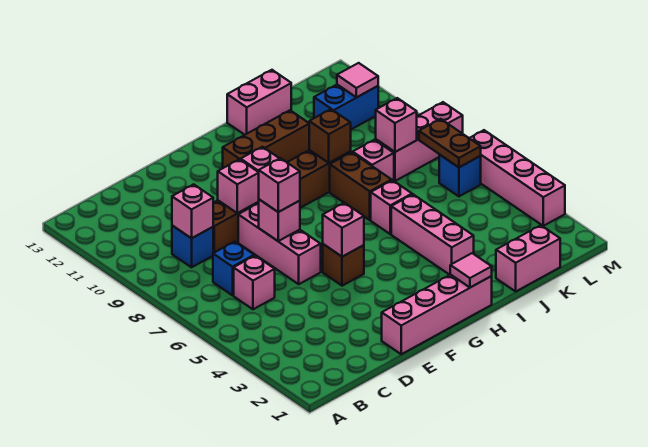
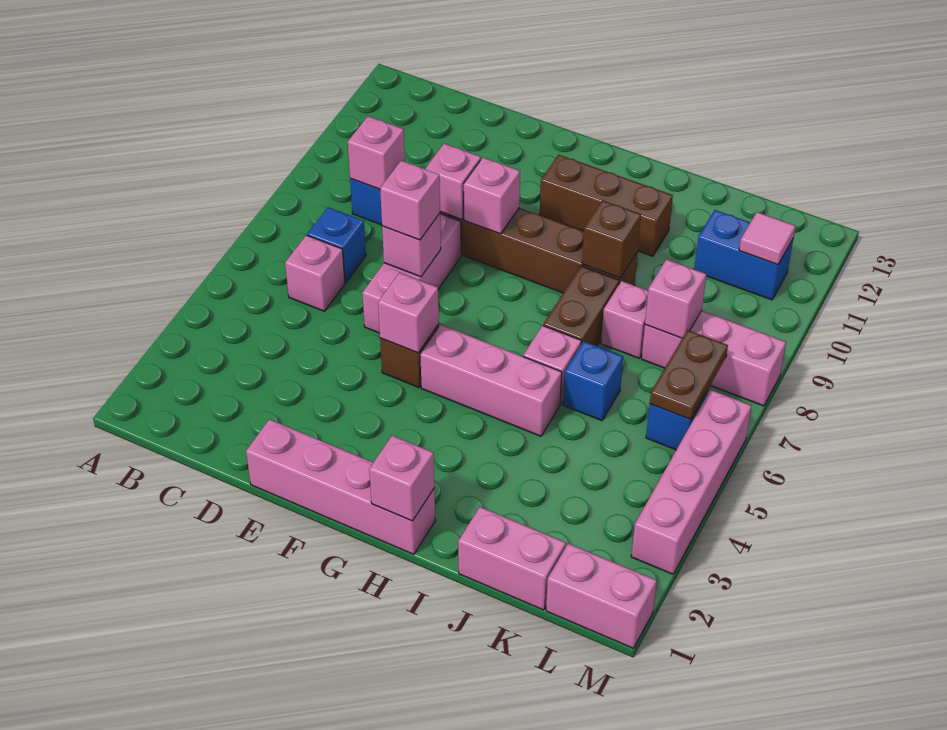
pink 1x1 tile [450,253,492,288] -> pink 1x1 brick [369,436,434,521]
pink 1x3 brick [391,194,474,275] -> pink 1x3 brick turned to [420,325,562,436]
pink 1x2 brick [227,70,291,135] -> pink 1x2 brick moved to [546,543,657,648]
none -> blue 1x1 brick [563,341,623,421]

